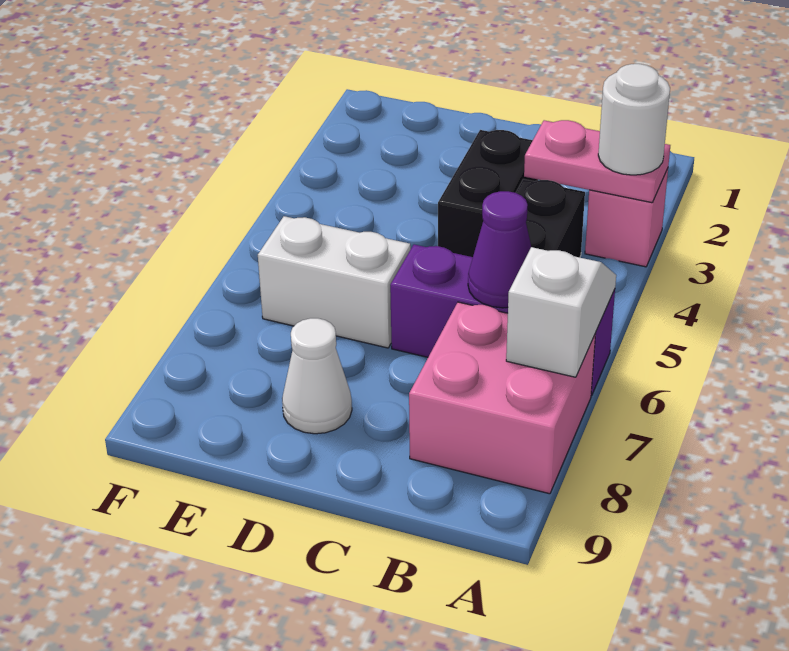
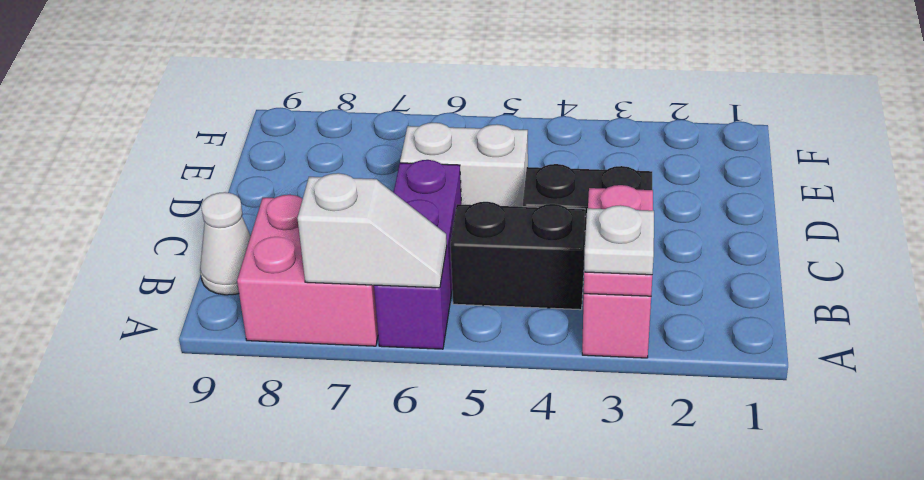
white 1x1 round brick [598,64,670,175] -> white 1x1 plate [584,205,654,275]
purple 1x1 cone [468,191,531,308] -> none
white 1x2 brick [258,216,411,348] -> white 1x2 brick turned to [400,123,528,207]
white 1x1 cone [282,318,352,434] -> white 1x1 cone moved to [200,192,251,295]

